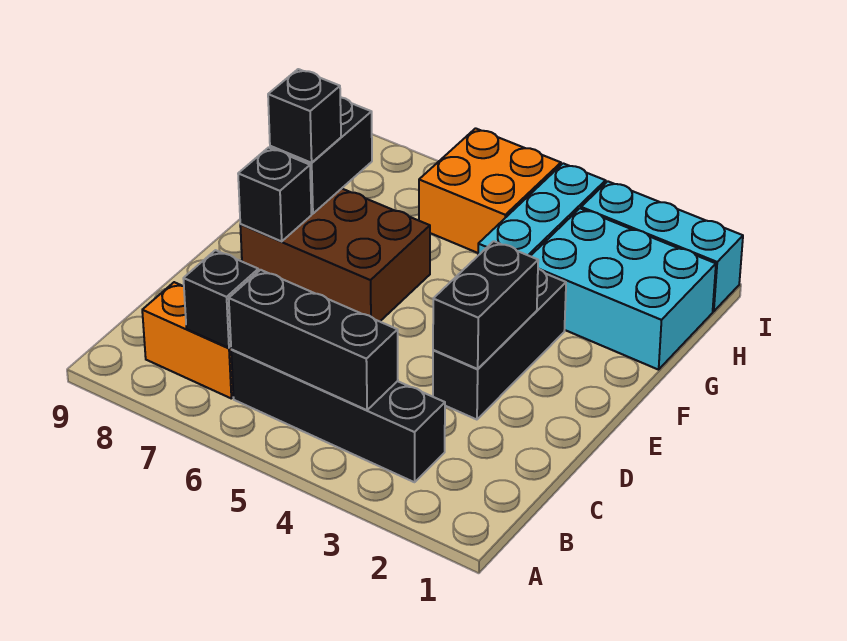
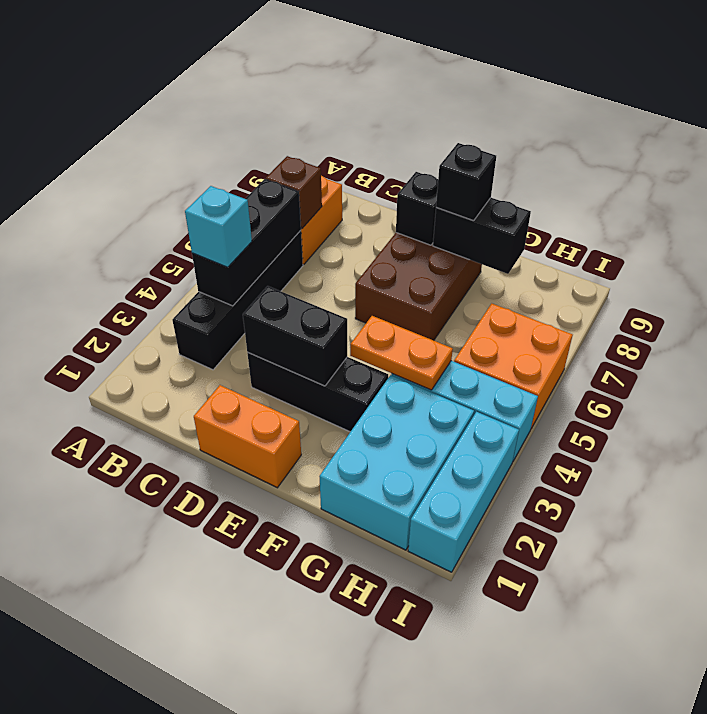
none -> cyan 1x1 brick [185,186,252,267]
black 1x1 brick [183,250,258,348] -> brown 1x1 brick [266,156,322,229]
none -> orange 1x2 brick [194,385,301,488]
none -> orange 1x2 plate [350,316,453,390]

